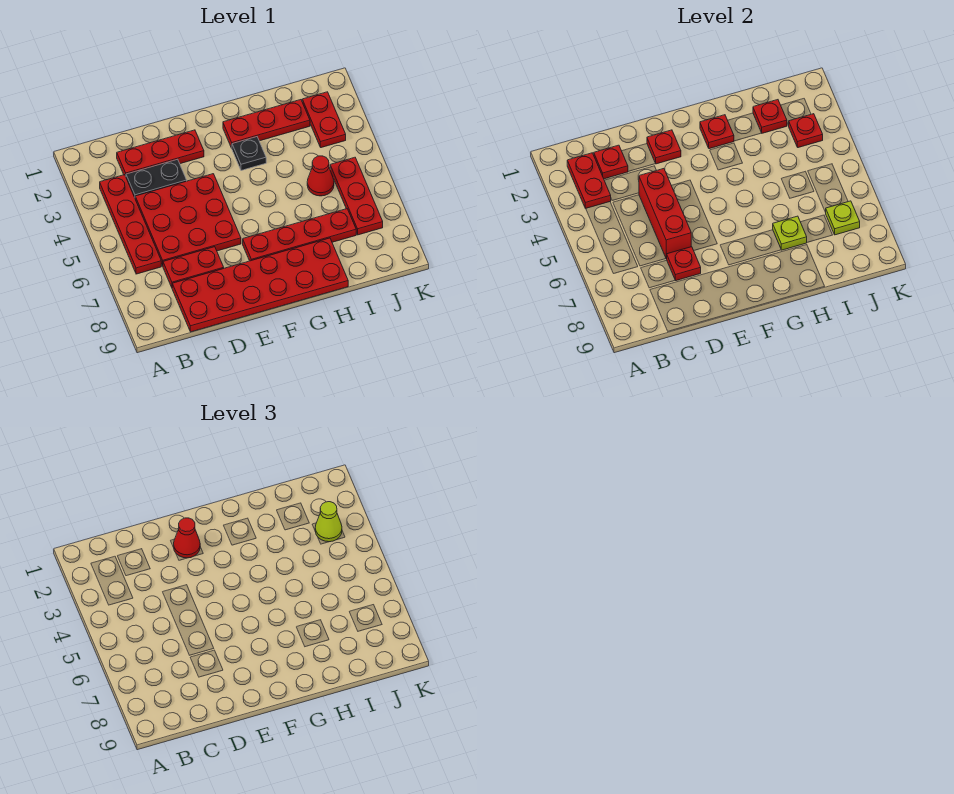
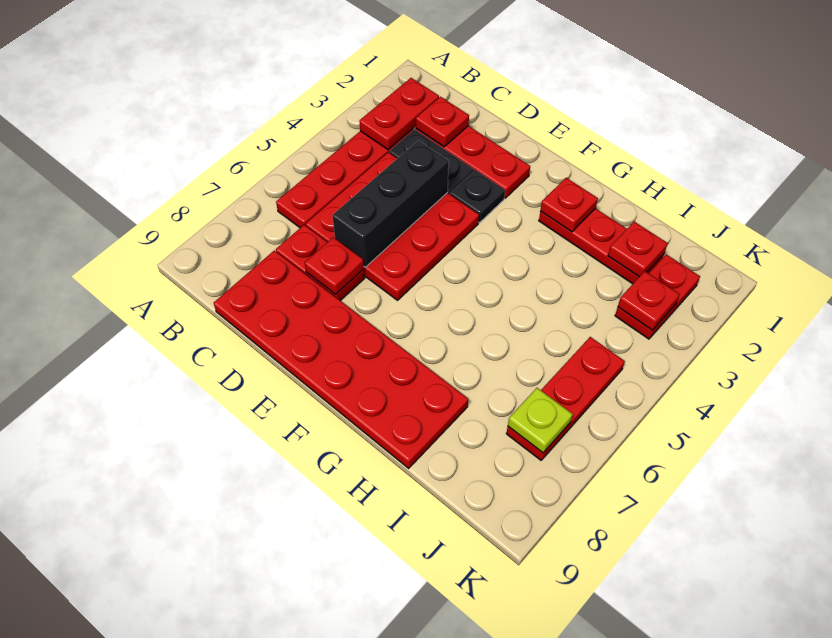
red 1x3 brick [639,169,691,259] -> black 1x3 brick [332,140,449,267]
red 1x1 plate [647,130,681,164] -> none
red 1x1 cone [174,518,200,558] -> none
red 1x4 plate [243,209,356,261] -> none
black 1x1 plate [232,137,266,171] -> black 1x1 plate moved to [450,170,505,223]
lime 1x1 plate [773,216,807,250] -> none
red 1x1 cone [307,156,334,196] -> none
lime 1x1 cone [315,502,342,542] -> none

